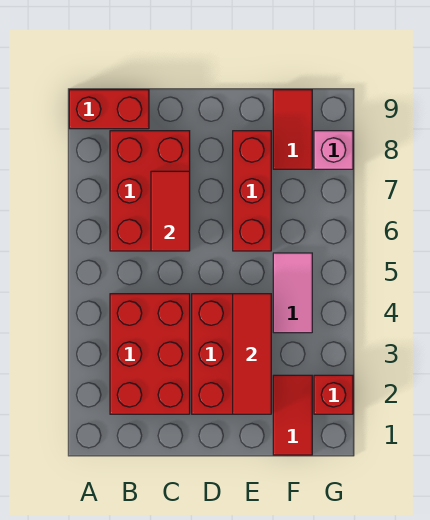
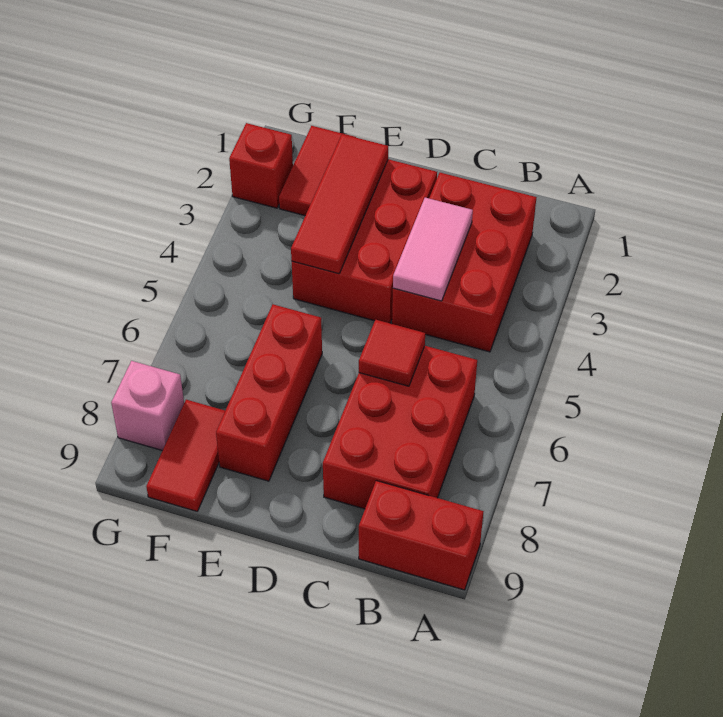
red 1x2 tile [151,171,190,251] -> red 1x1 tile [359,320,425,386]
pink 1x2 tile [273,253,312,333] -> pink 1x2 tile moved to [393,198,473,301]

